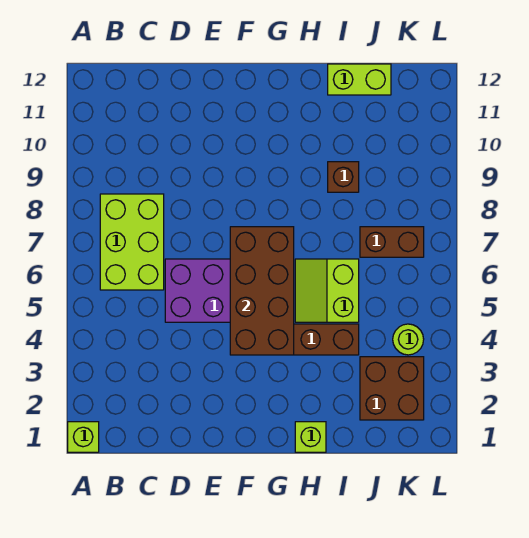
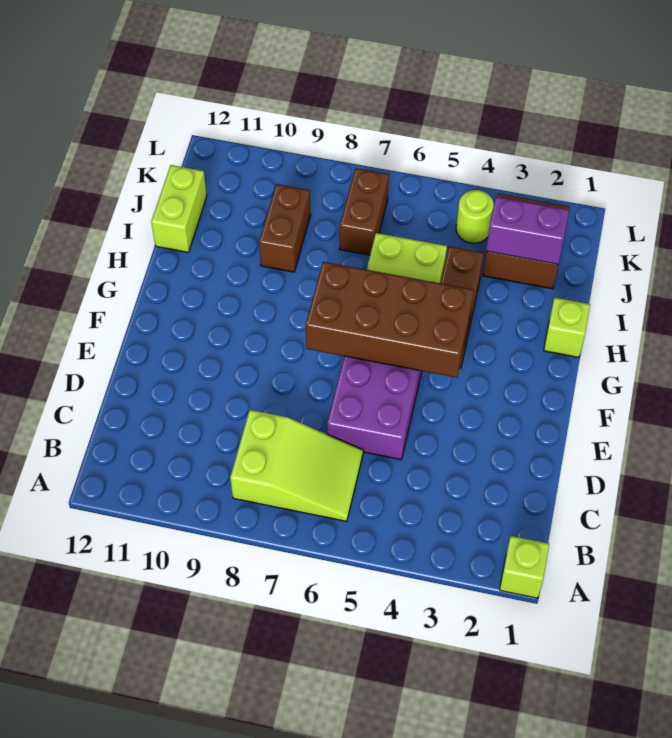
lime 2x3 brick [100,194,164,290] -> lime 2x3 slope [230,410,363,521]
brown 1x1 brick [328,162,359,192] -> brown 1x2 brick [259,184,311,272]
none -> purple 1x2 brick [486,197,569,264]

